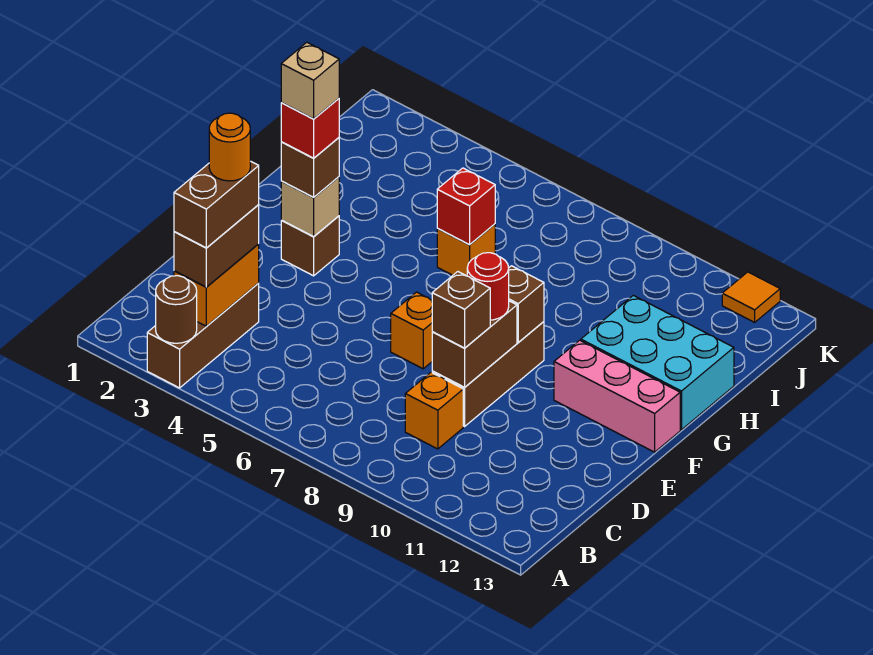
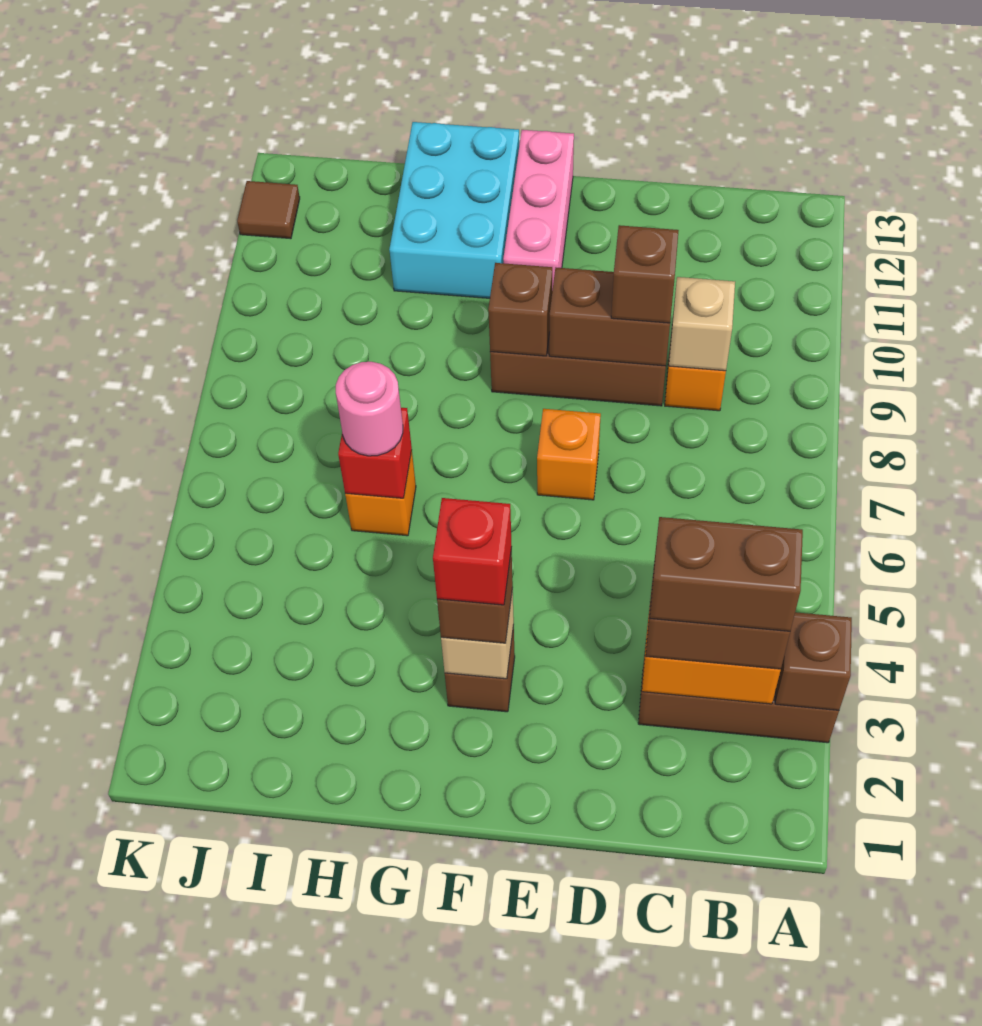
brown 1x1 round brick [156,276,197,343] -> brown 1x1 brick [775,612,852,710]
orange 1x1 round brick [209,113,250,181] -> none
red 1x1 round brick [467,253,509,320] -> none
tan 1x1 brick [281,42,339,119] -> tan 1x1 brick moved to [669,277,735,371]
none -> pink 1x1 round brick [336,362,403,456]
orange 1x1 tile [722,272,780,322] -> brown 1x1 tile [237,181,300,239]

